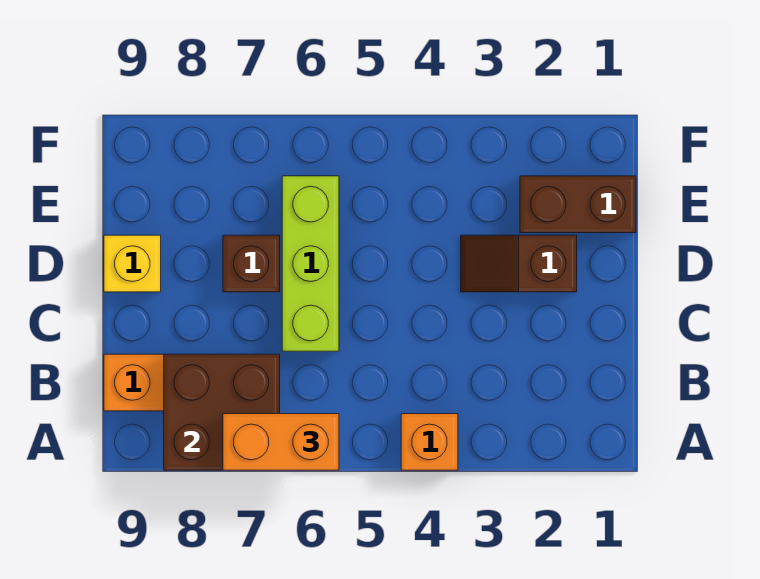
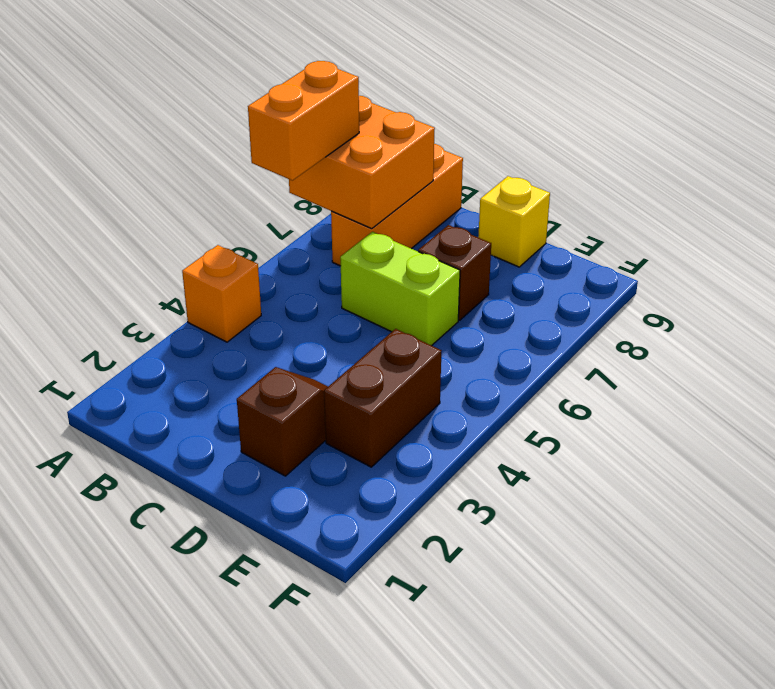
brown 2x2 brick [164,354,280,470] -> orange 2x2 brick [289,96,435,229]
lime 1x3 brick [282,176,339,351] -> lime 1x2 brick [340,232,460,346]
brown 1x2 brick [520,176,636,233] -> brown 1x2 brick moved to [324,329,441,467]

